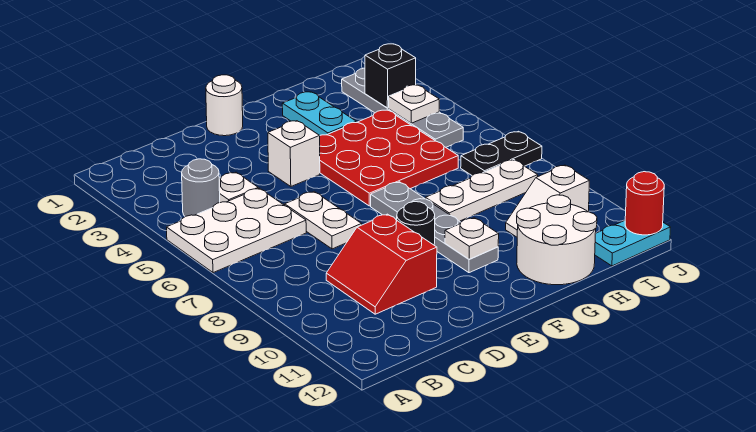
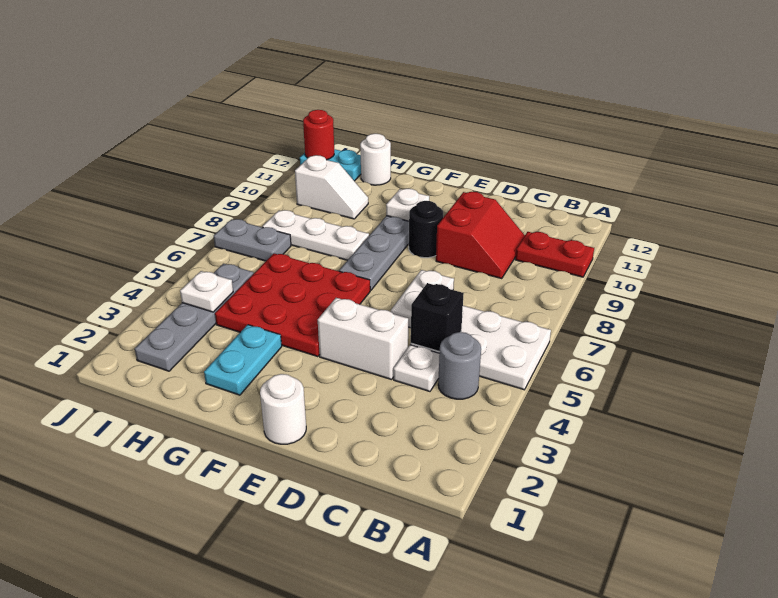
none -> red 1x2 plate [516,232,594,277]
white 1x1 brick [268,121,320,186] -> white 1x2 brick [318,298,408,380]
white 2x2 round brick [517,195,597,285] -> white 1x1 round brick [360,134,391,185]
black 1x1 brick [365,44,416,108] -> black 1x1 brick moved to [411,283,464,352]
black 1x2 plate [461,131,542,176] -> grey 1x2 plate [214,219,291,261]

